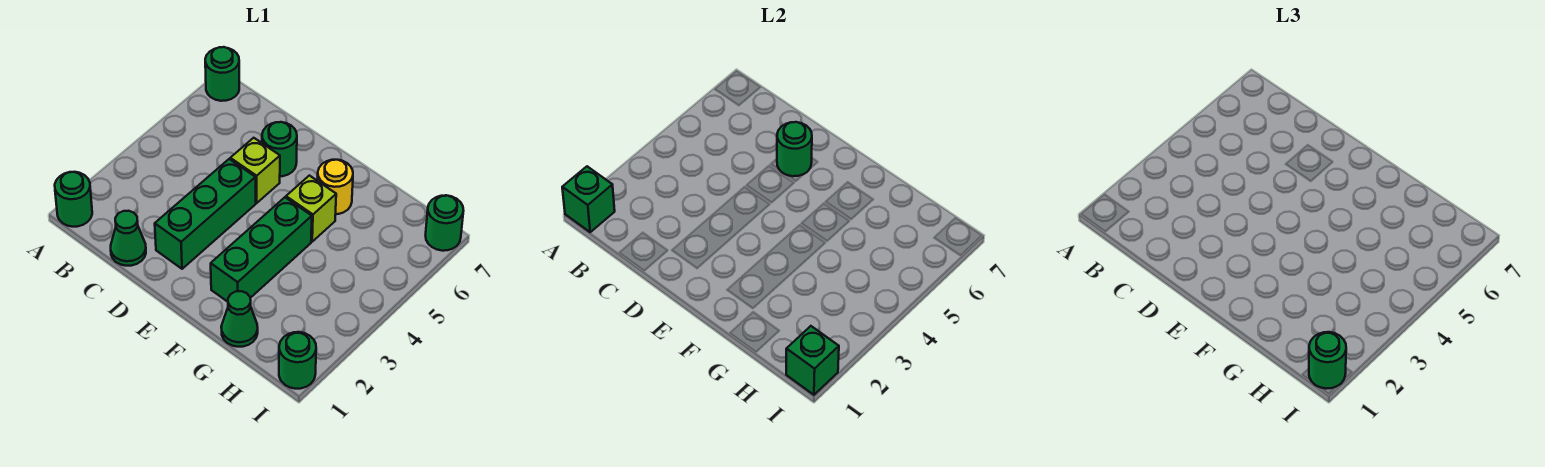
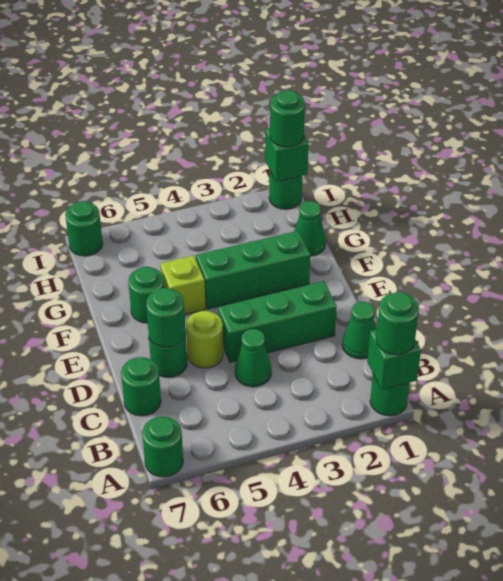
none -> green 1x1 round brick [376,292,419,355]
none -> green 1x1 cone [235,329,272,387]
none -> green 1x1 round brick [121,357,161,416]
lime 1x1 brick [230,138,280,203] -> lime 1x1 round brick [186,311,223,368]
yellow 1x1 round brick [318,160,353,214] -> green 1x1 round brick [128,267,165,323]

